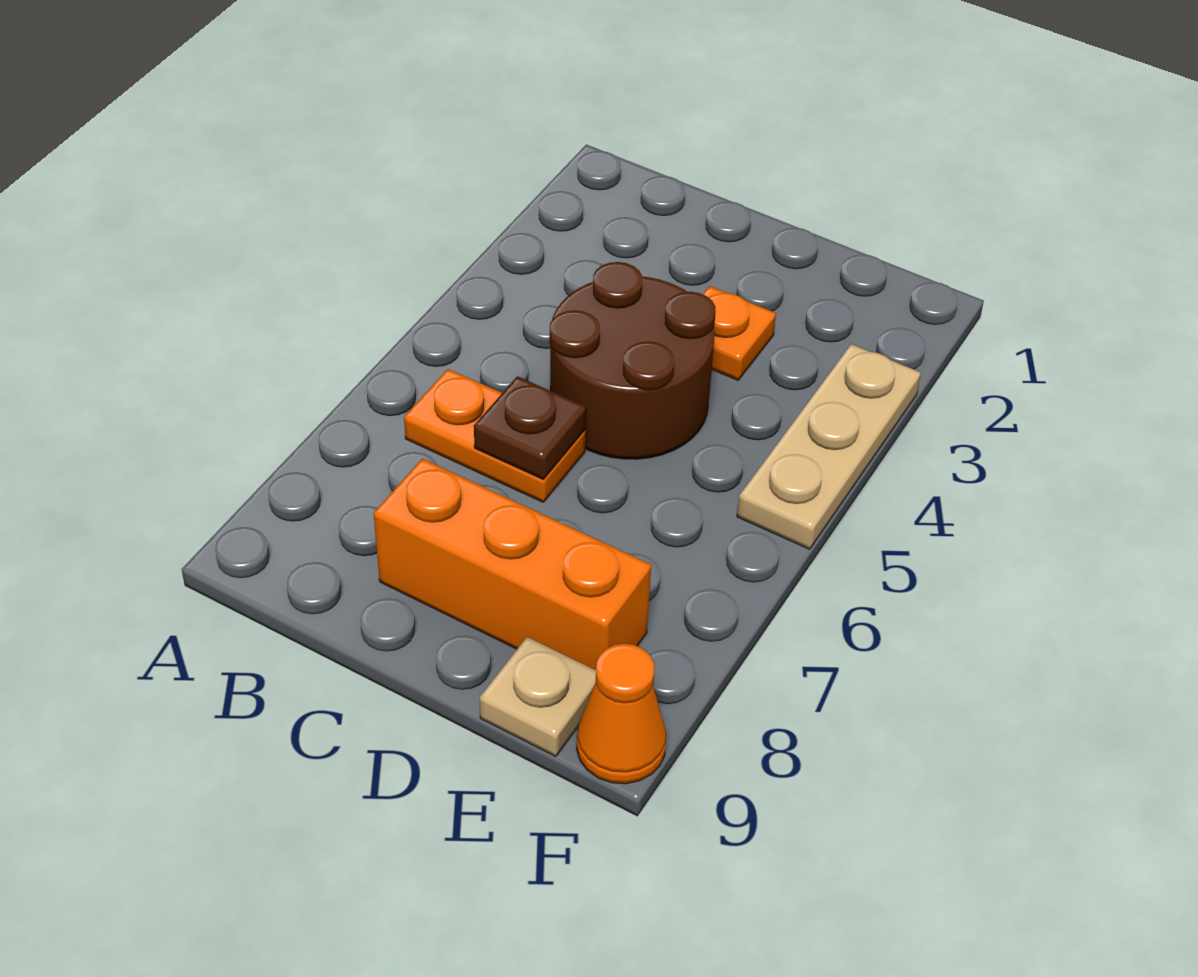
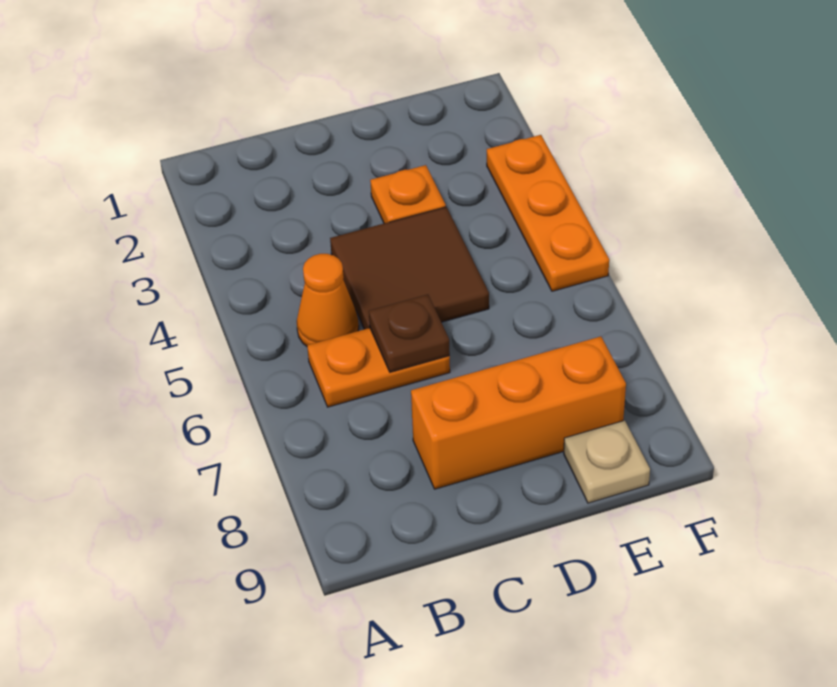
brown 2x2 round brick [550,262,716,459] -> brown 2x2 tile [330,207,489,329]
tan 1x3 plate [737,344,921,549] -> orange 1x3 plate [487,135,609,291]
orange 1x1 cone [577,644,666,784] -> orange 1x1 cone moved to [297,254,359,346]

